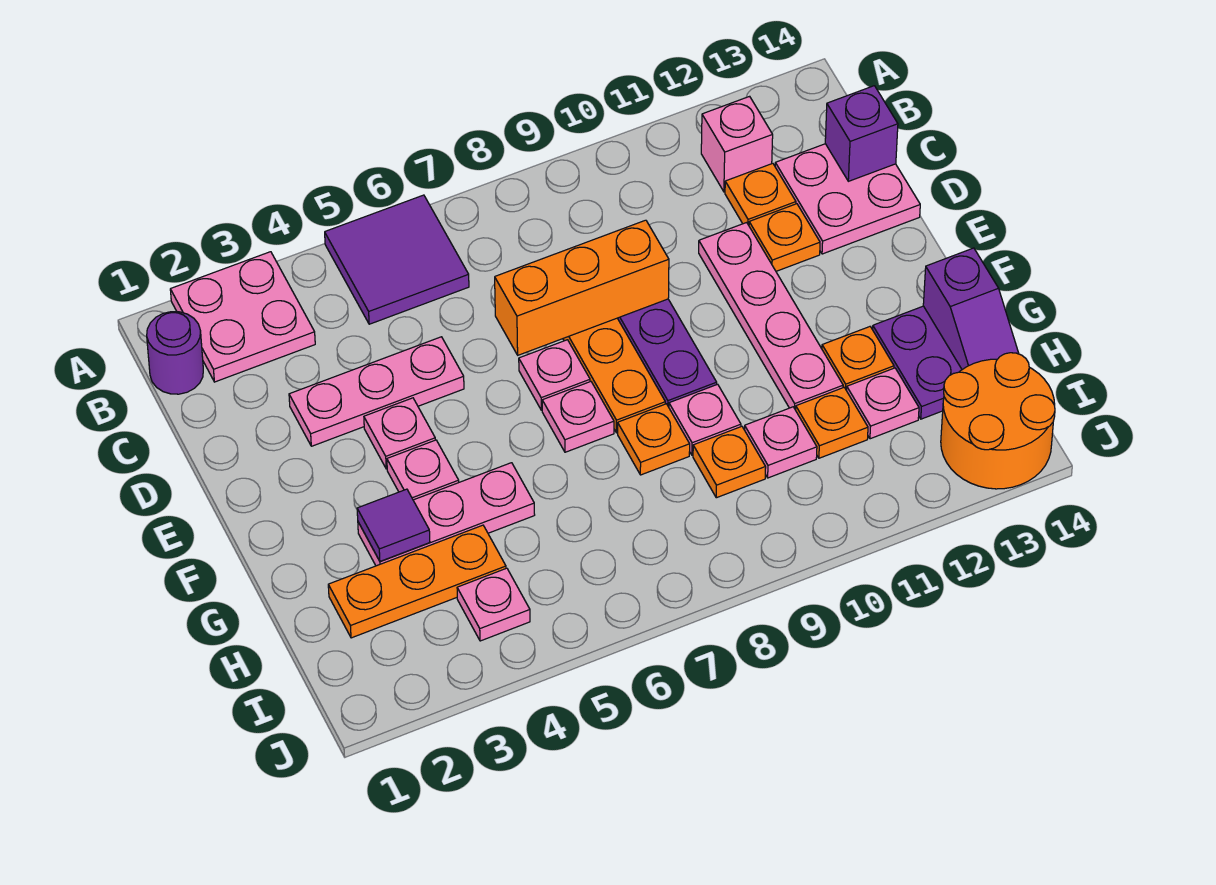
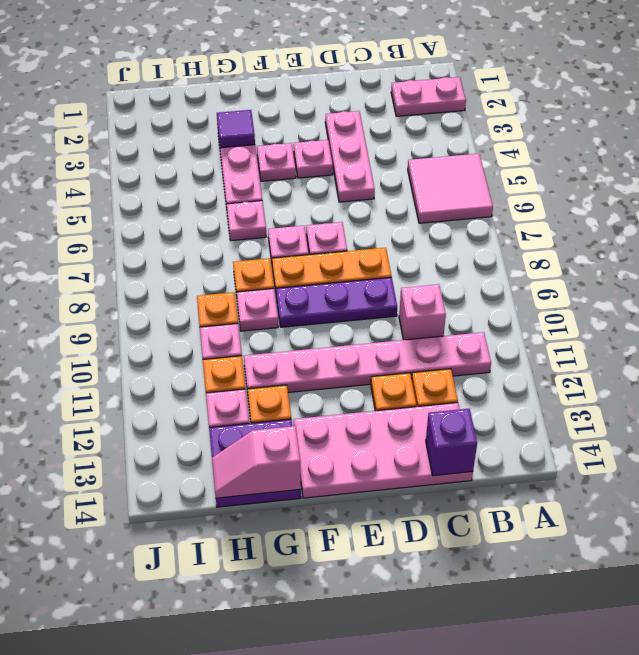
pink 2x2 plate [170,252,315,382] -> pink 1x2 plate [391,77,466,116]
purple 2x2 tile [325,195,469,324] -> pink 2x2 tile [408,154,493,223]
purple 1x1 round brick [147,312,203,394] -> none
pink 1x1 brick [701,96,773,192] -> pink 1x1 brick moved to [399,284,446,340]
pink 2x2 plate [775,144,920,254] -> pink 2x4 plate [294,403,473,498]
orange 1x3 brick [495,220,669,355] -> none
pink 1x4 plate [699,223,843,410] -> pink 1x6 plate [244,332,491,392]
purple 1x2 slope [923,248,1019,370] -> pink 1x2 slope [212,426,301,498]
orange 1x3 plate [328,525,506,638] -> none
pink 1x1 plate [457,568,530,641] -> pink 1x1 plate moved to [227,201,266,241]
orange 2x2 round brick [941,353,1055,489] -> none

